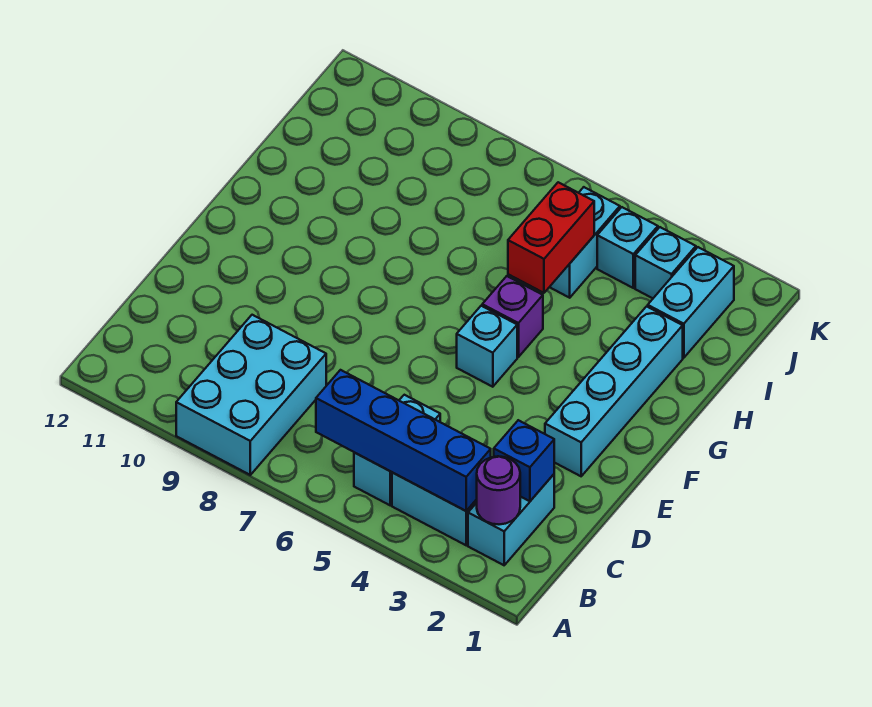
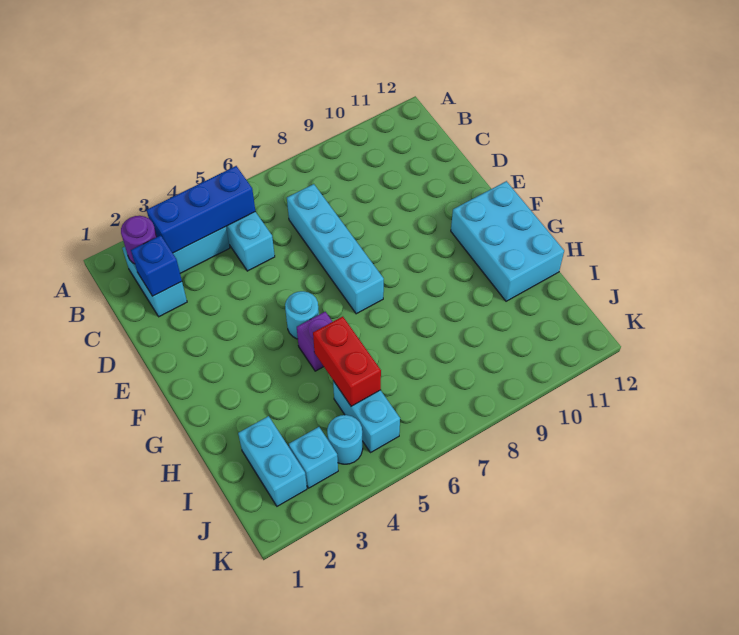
cyan 2x3 brick [176,315,326,475] -> cyan 2x3 brick moved to [451,181,564,301]
blue 1x4 brick [316,370,491,511] -> blue 1x3 brick [147,166,255,253]
cyan 1x4 brick [545,306,683,476] -> cyan 1x4 brick moved to [287,184,384,314]
cyan 1x1 brick [457,306,517,387] -> cyan 1x1 round brick [285,291,319,339]
cyan 1x1 brick [597,207,658,288] -> cyan 1x1 round brick [327,415,363,464]

